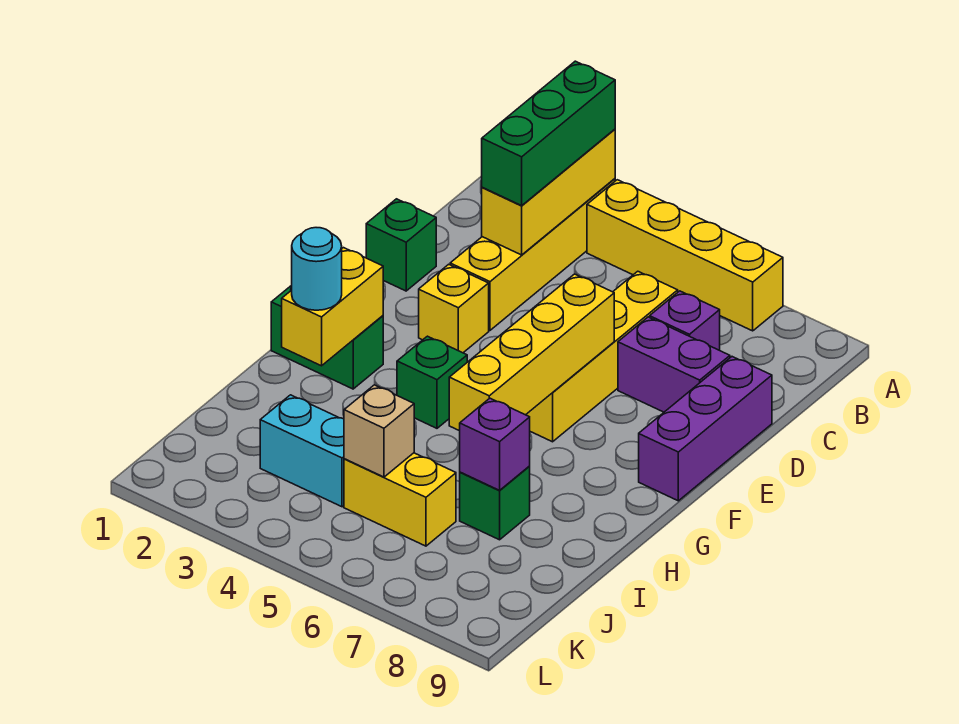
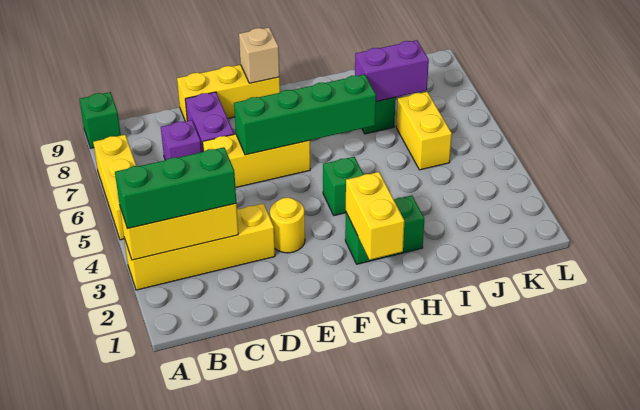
yellow 1x4 brick [587,180,783,331] -> yellow 1x3 brick [93,135,136,240]
yellow 1x4 brick [526,271,678,442] -> yellow 1x3 brick [203,134,310,188]
green 1x1 brick [366,199,436,291] -> green 1x1 brick moved to [79,92,121,148]
purple 1x3 brick [639,357,772,501] -> yellow 1x3 brick [177,65,280,121]
yellow 1x1 brick [419,264,489,353] -> yellow 1x1 round brick [270,198,305,253]
yellow 1x4 brick [449,274,614,431] -> green 1x4 brick [234,74,376,155]
green 1x2 brick [271,285,383,389] -> green 1x2 brick turned to [345,195,424,264]
yellow 1x2 brick [282,248,383,366] -> yellow 1x2 brick turned to [346,172,404,260]
cyan 1x1 round brick [292,228,342,310] -> none
purple 1x1 brick [460,398,530,490] -> purple 1x2 brick [355,40,429,102]
cyan 1x2 brick [260,395,344,507] -> none
tan 1x1 brick [344,385,414,477] -> tan 1x1 brick moved to [239,27,280,83]

